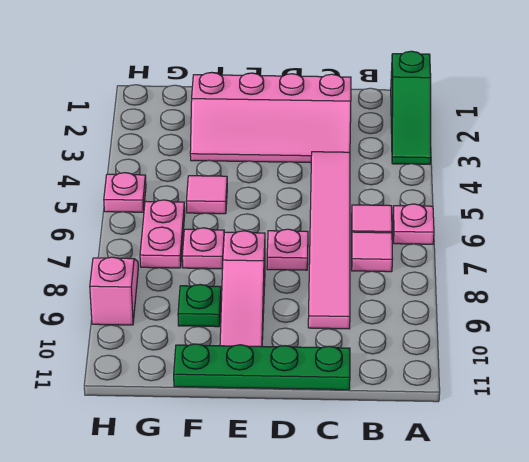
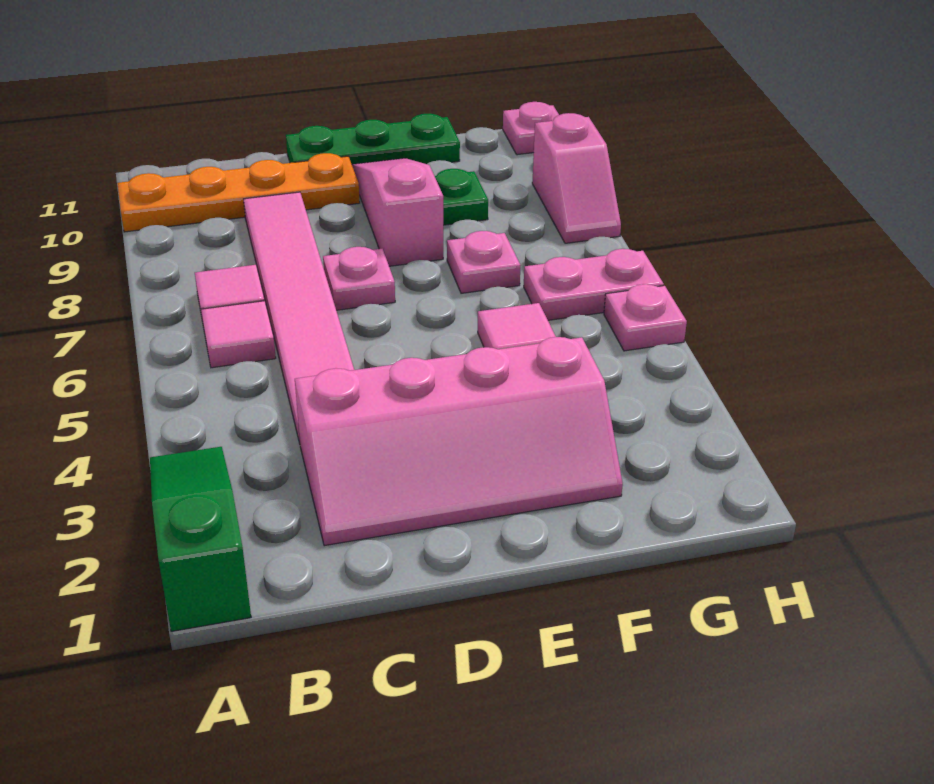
pink 1x1 plate [393,204,434,244] -> pink 1x1 plate moved to [503,102,559,155]
none -> orange 1x4 plate [117,153,360,232]
pink 2x4 slope [190,73,351,163] -> pink 2x4 slope turned to [295,337,623,546]
green 1x4 plate [174,344,350,390] -> green 1x3 plate [286,114,460,164]
pink 1x2 plate [140,200,185,268] -> pink 1x2 plate turned to [524,249,664,320]

